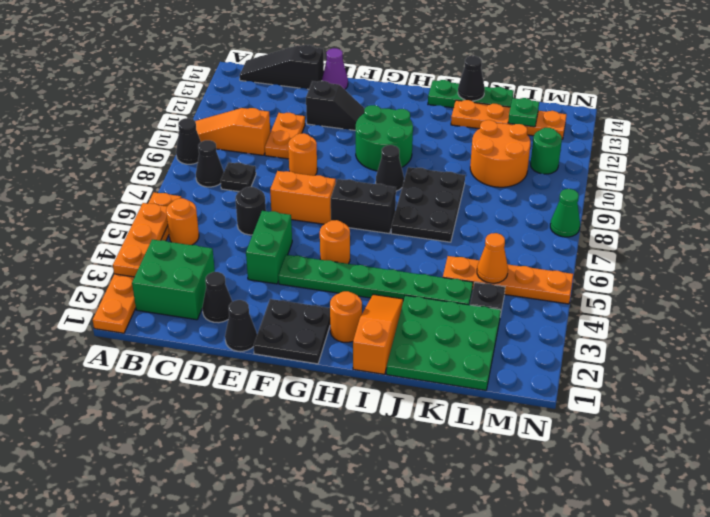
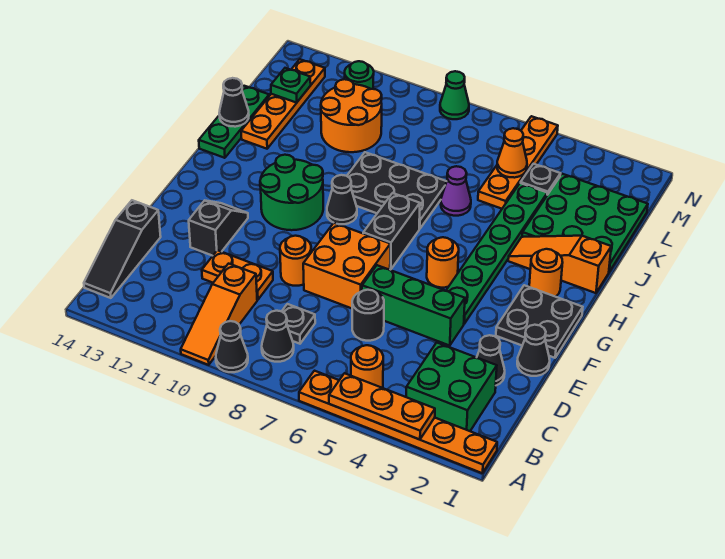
green 1x2 brick [246,211,292,284] -> green 1x3 brick [362,265,465,346]
orange 1x2 brick [270,171,336,224] -> orange 2x2 brick [303,223,390,308]
purple 1x1 cone [322,48,348,90] -> purple 1x1 cone moved to [441,166,471,216]

